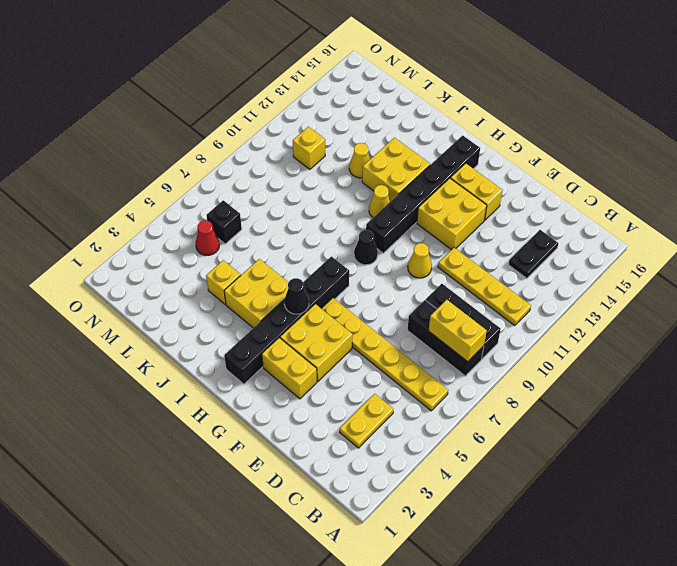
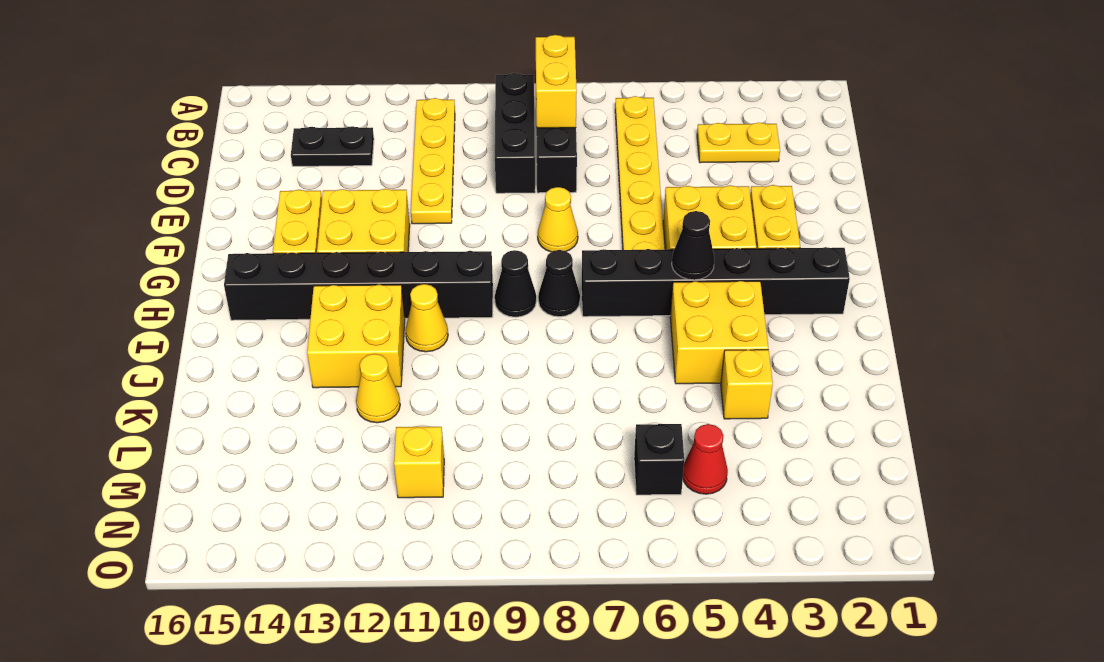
yellow 1x1 cone [408,243,432,278] -> yellow 1x1 cone moved to [538,187,578,252]
none -> black 1x1 cone [538,250,580,317]

